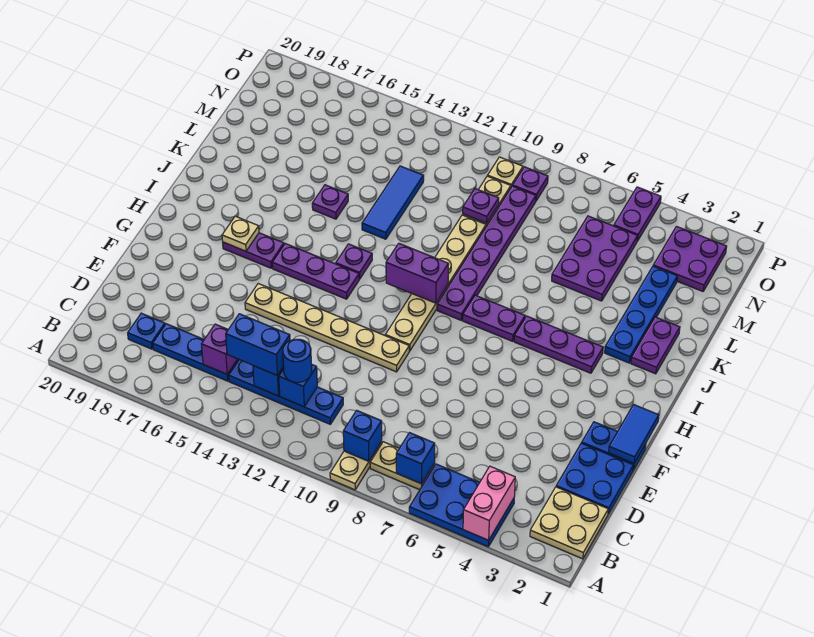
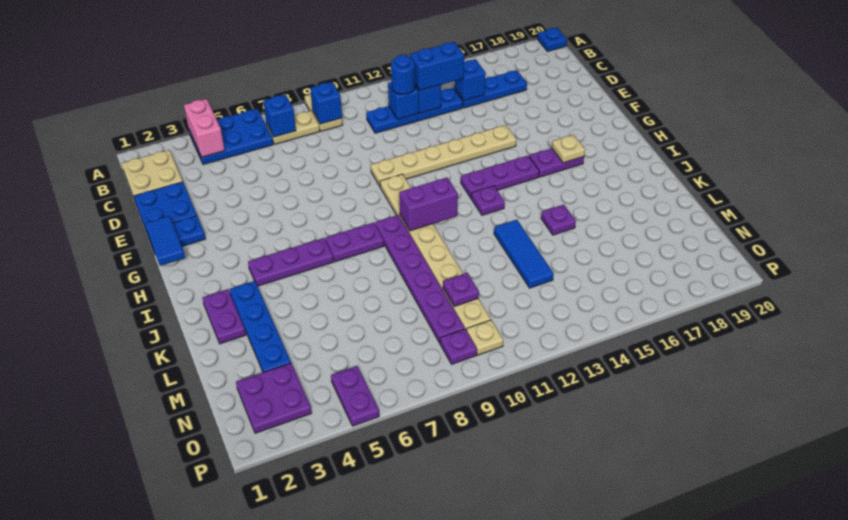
purple 1x1 brick [202,324,237,374] -> blue 1x1 brick [454,59,486,101]
blue 1x1 plate [128,313,165,349] -> blue 1x1 plate moved to [538,27,567,52]
purple 2x3 plate [552,216,638,301] -> none

